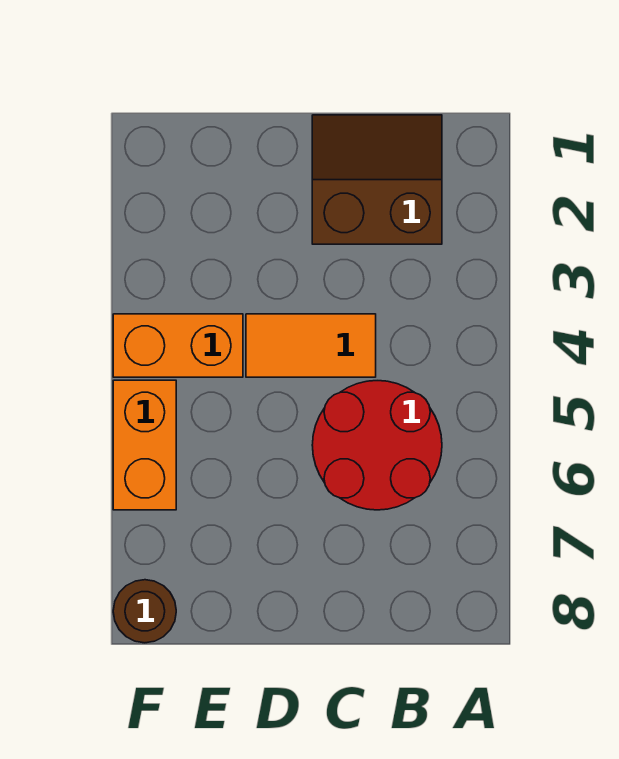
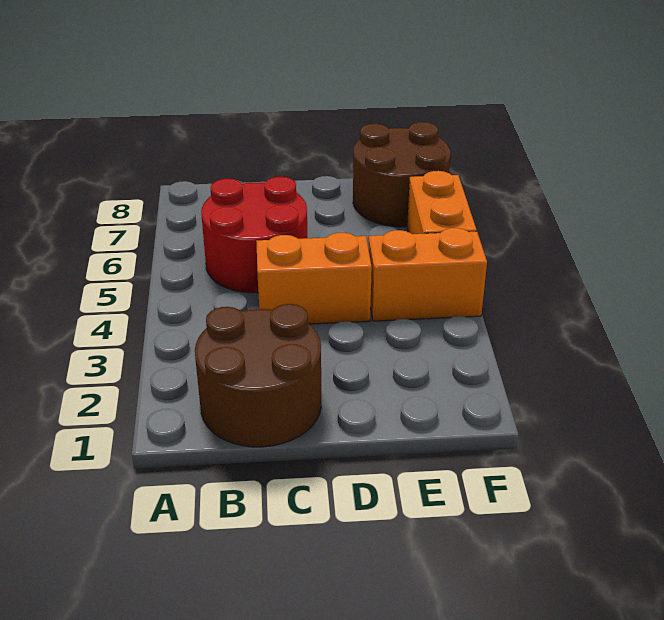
brown 2x2 slope [312,115,442,244] -> brown 2x2 round brick [195,304,321,447]
orange 1x2 tile [246,314,376,377] -> orange 1x2 brick [256,233,372,324]
brown 1x1 round brick [113,580,176,643] -> brown 2x2 round brick [353,122,451,227]

